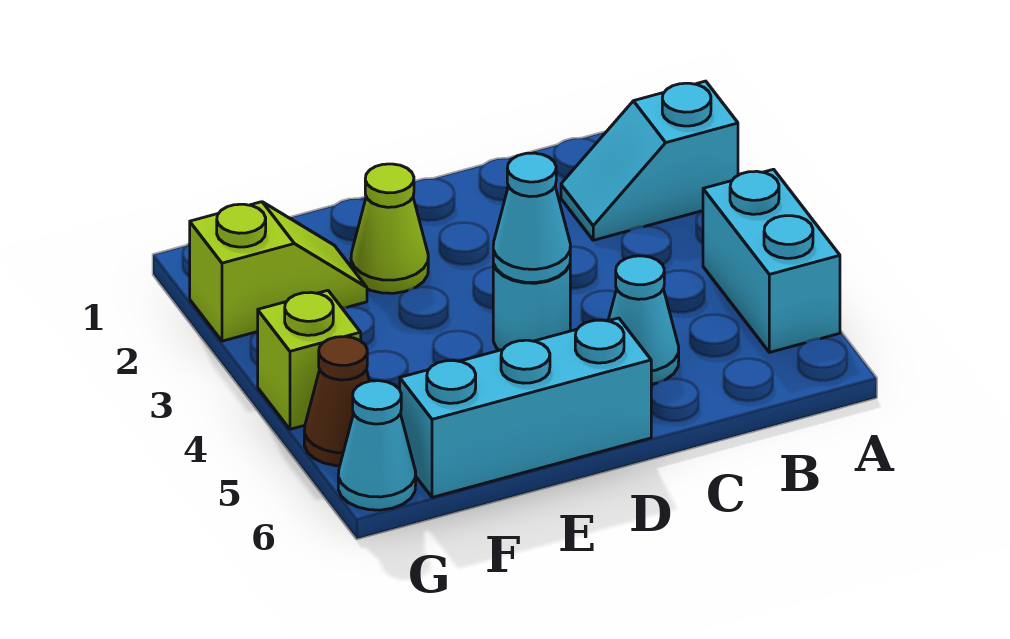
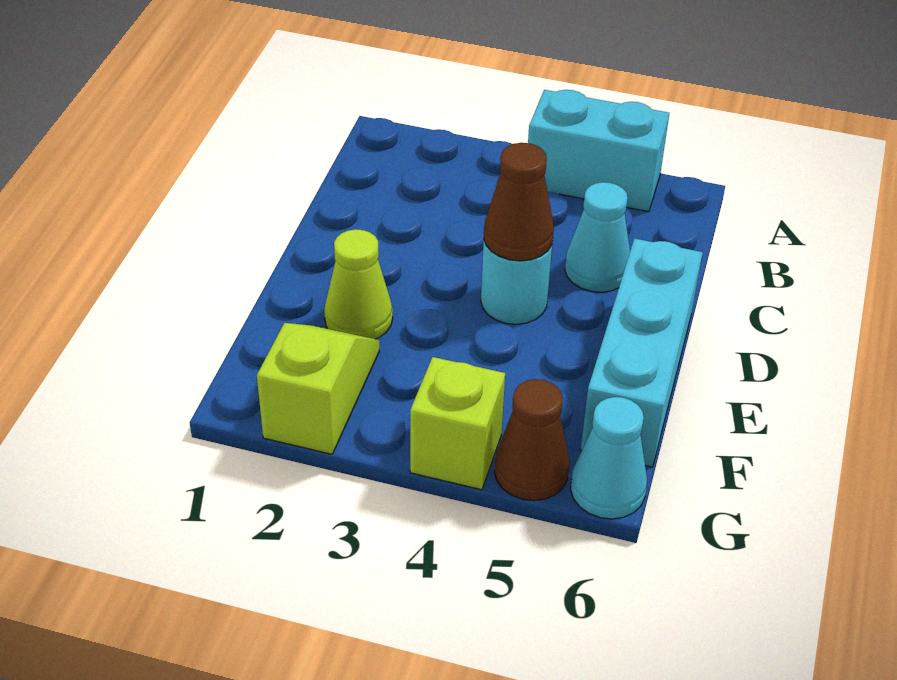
cyan 1x2 slope [561,81,738,240] -> none
cyan 1x1 cone [493,153,570,282] -> brown 1x1 cone [484,143,554,261]

